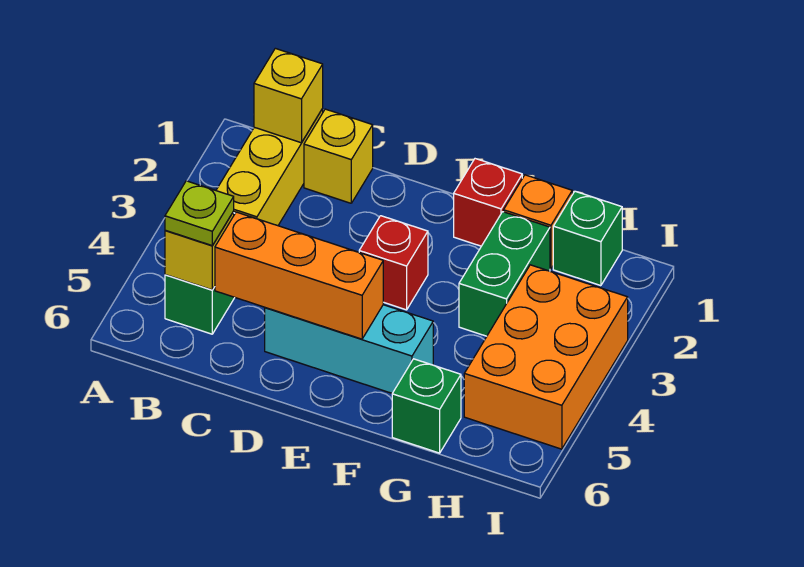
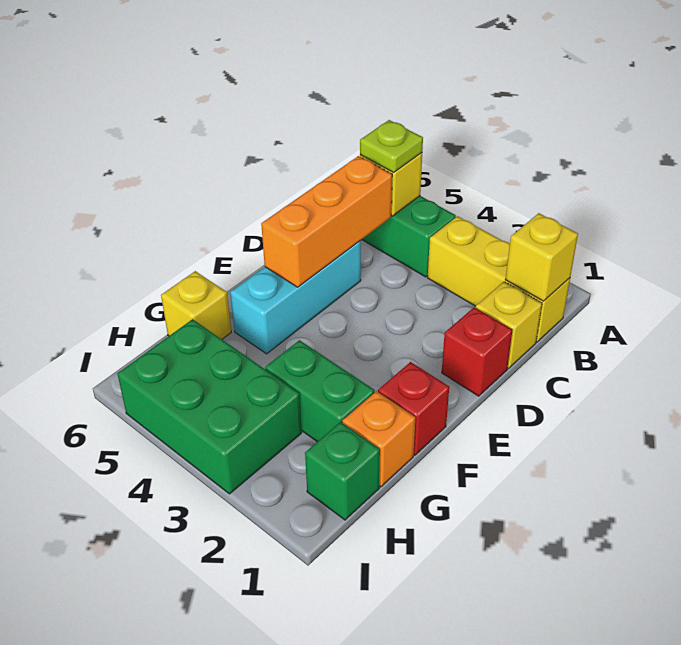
red 1x1 brick [359,216,428,310] -> red 1x1 brick moved to [442,307,512,396]
green 1x1 brick [392,359,461,453] -> yellow 1x1 brick [161,271,231,339]
orange 2x3 brick [464,265,628,449] -> green 2x3 brick [118,319,302,494]

